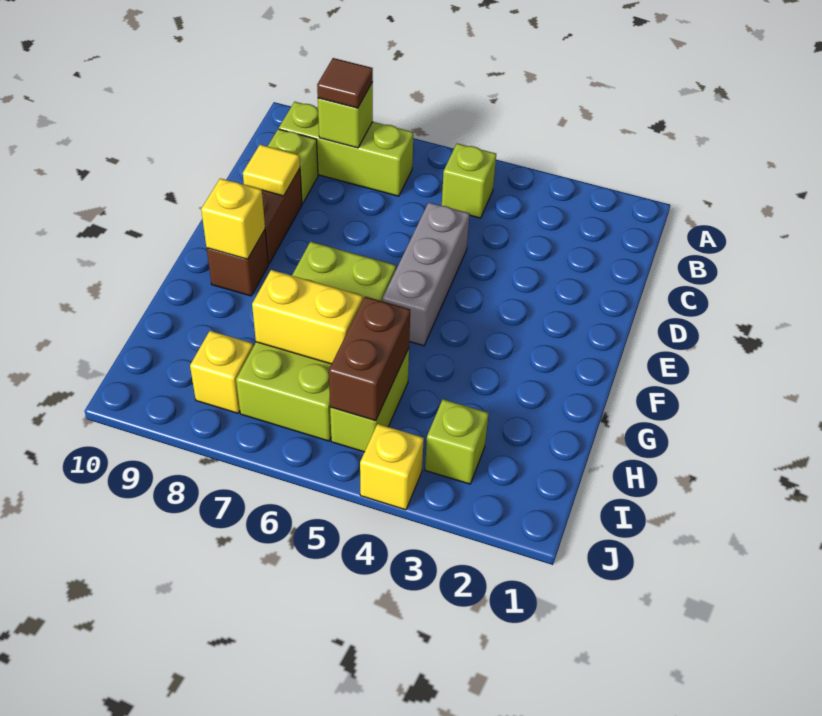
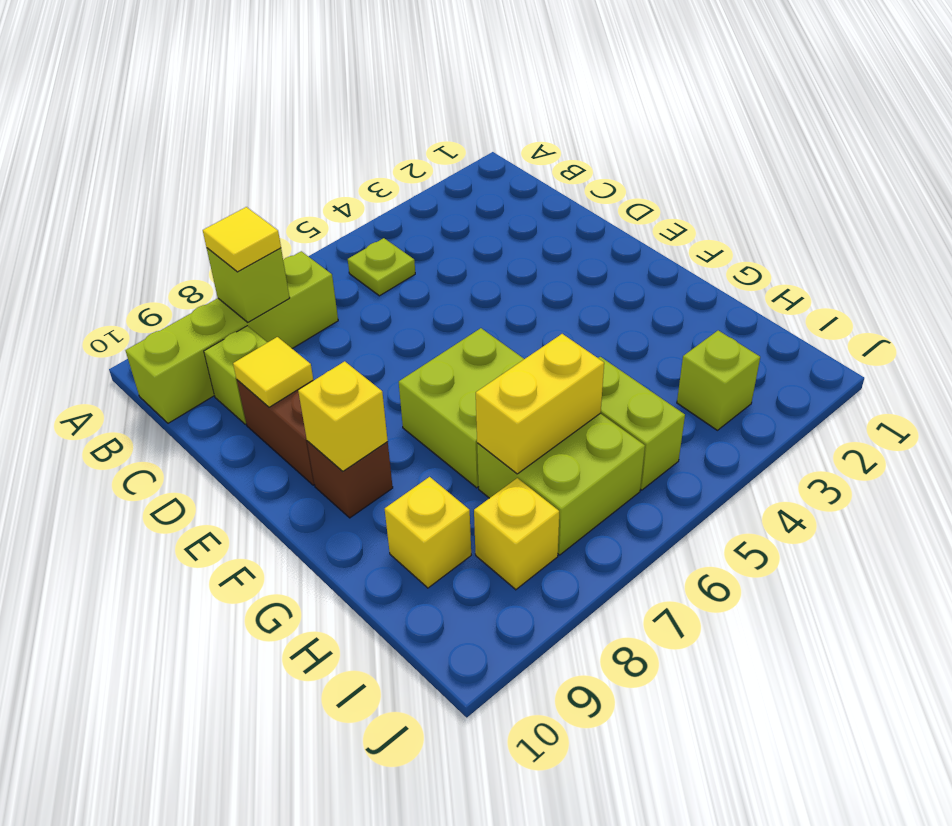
lime 1x1 brick [442,144,496,218] -> lime 1x1 plate [348,238,415,296]
lime 1x3 brick [279,102,413,196] -> lime 1x4 brick [126,251,338,423]
brown 1x1 tile [317,58,373,108] -> yellow 1x1 tile [203,207,281,272]
grey 1x3 brick [383,203,469,346] -> none
brown 1x2 brick [329,296,410,421] -> none
yellow 1x1 brick [360,424,424,510] -> yellow 1x1 brick moved to [385,477,471,588]

